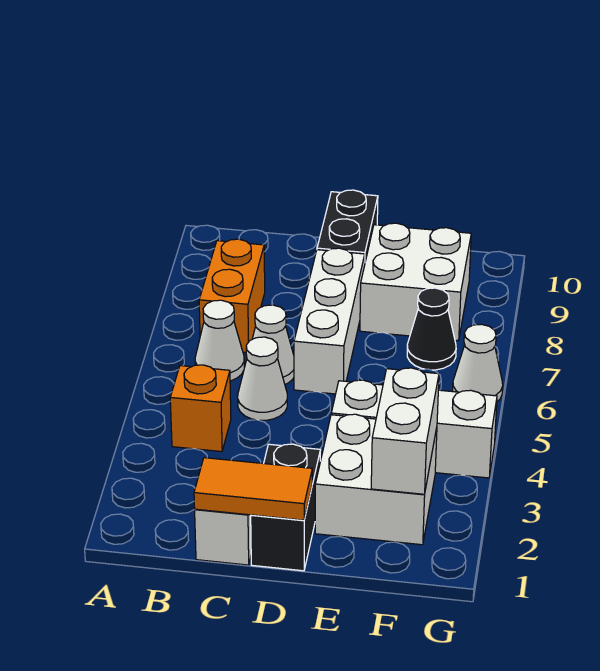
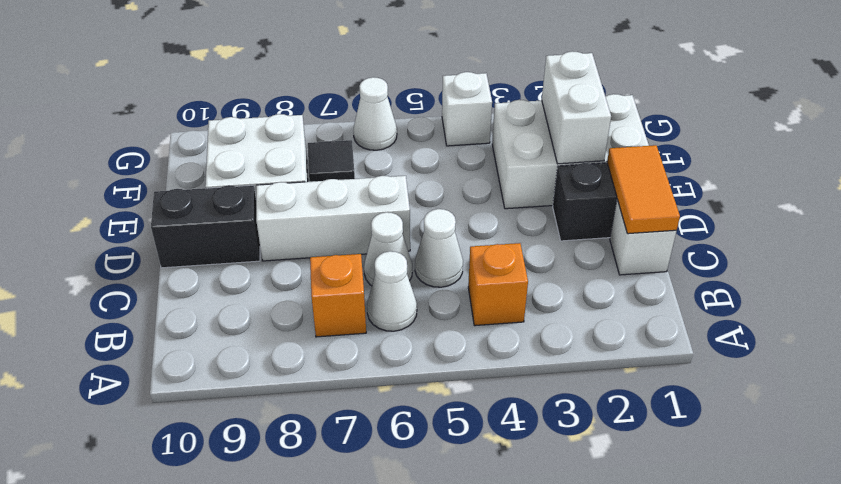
orange 1x2 brick [199,239,265,353] -> orange 1x1 brick [310,254,366,337]
white 2x2 brick [315,414,437,545] -> white 2x3 brick [492,94,649,209]
white 1x3 brick [331,380,497,478] -> white 1x1 brick [442,72,492,146]
white 1x2 brick [371,368,439,494] -> white 1x2 brick turned to [542,51,611,164]
black 1x1 cone [407,288,456,370] -> black 1x1 tile [308,140,355,182]

